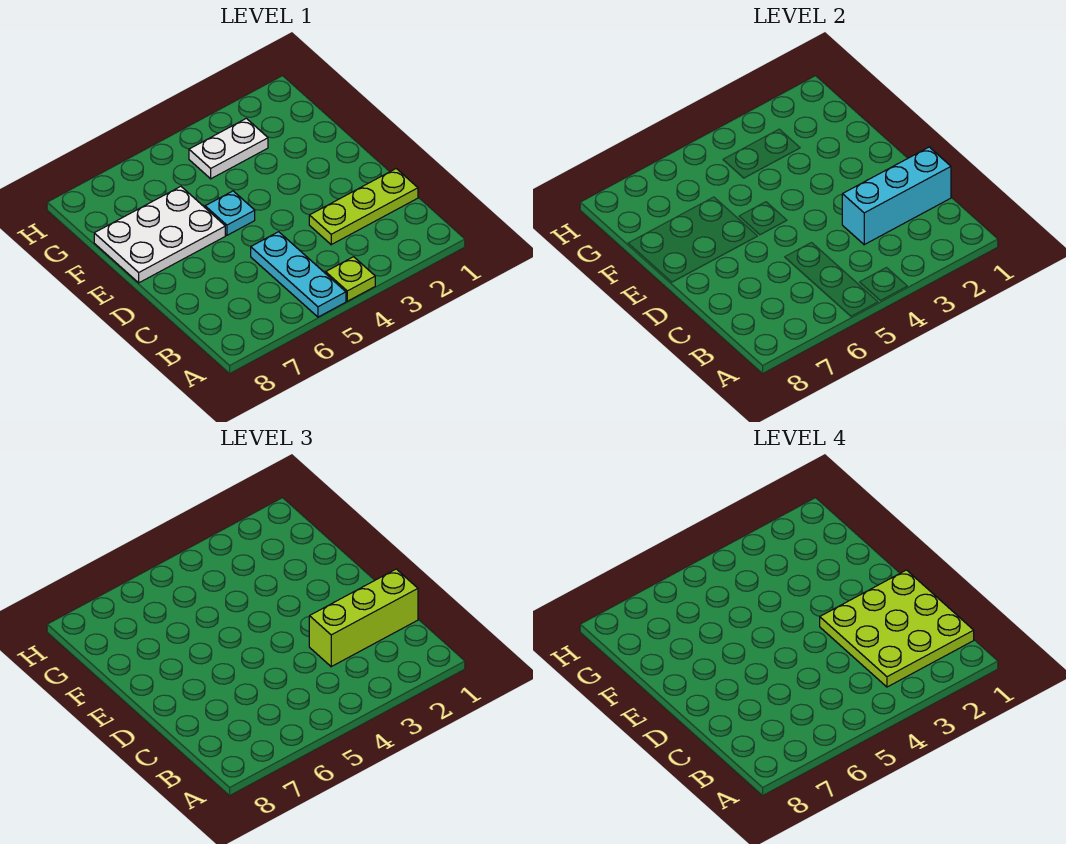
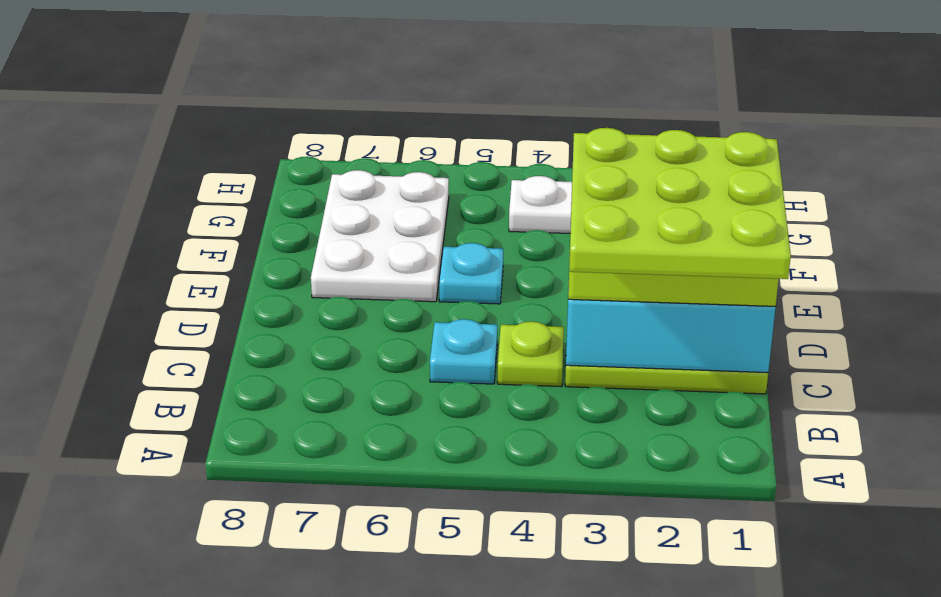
lime 1x1 plate [326,257,375,301] -> lime 1x1 plate moved to [498,322,564,387]
cyan 1x3 plate [251,232,346,317] -> cyan 1x1 plate [430,319,497,384]
white 2x3 plate [94,186,225,283] -> white 2x3 plate turned to [311,170,449,302]

